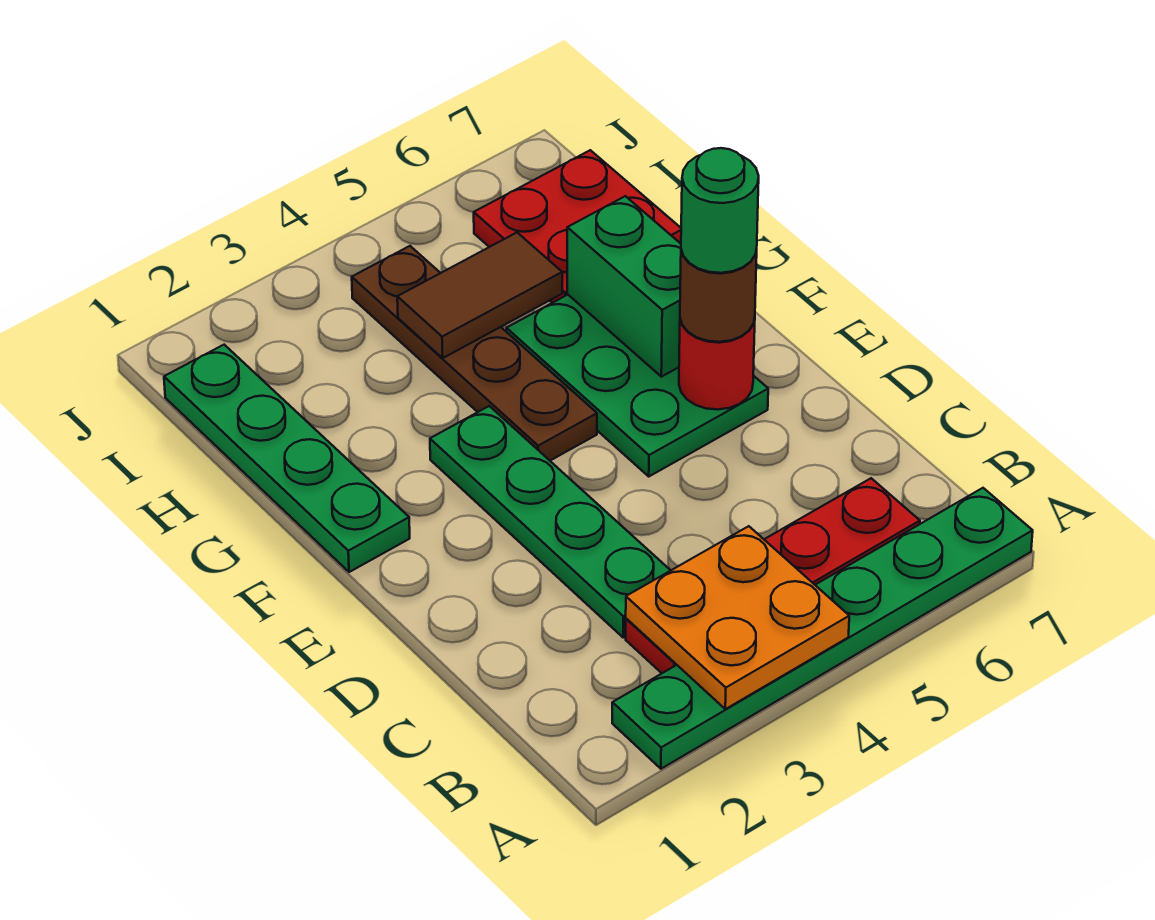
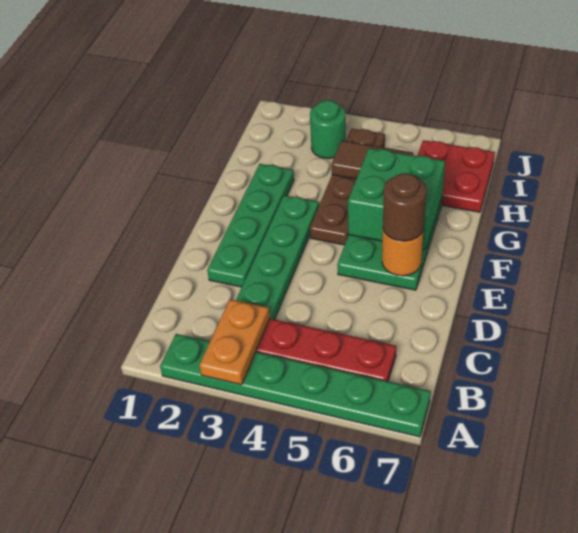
orange 2x2 plate [626,526,849,709] -> orange 1x2 plate [200,299,270,385]
red 1x1 round brick [679,318,755,410] -> orange 1x1 round brick [382,230,423,276]
green 1x1 round brick [681,148,759,273] -> green 1x1 round brick moved to [310,100,346,159]
green 1x4 plate [164,345,410,572] -> green 1x4 plate moved to [207,164,294,287]
green 1x2 brick [567,196,681,377] -> green 2x2 brick [348,148,445,249]

